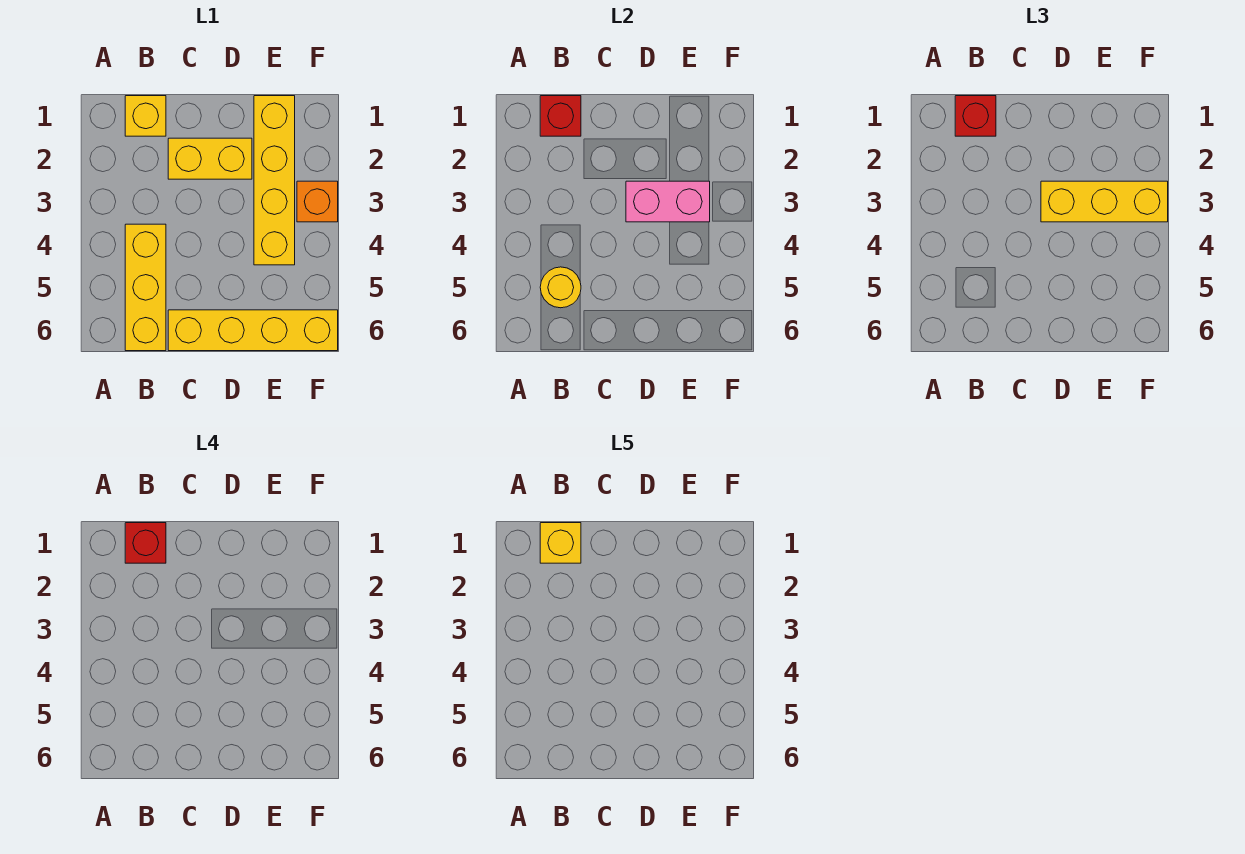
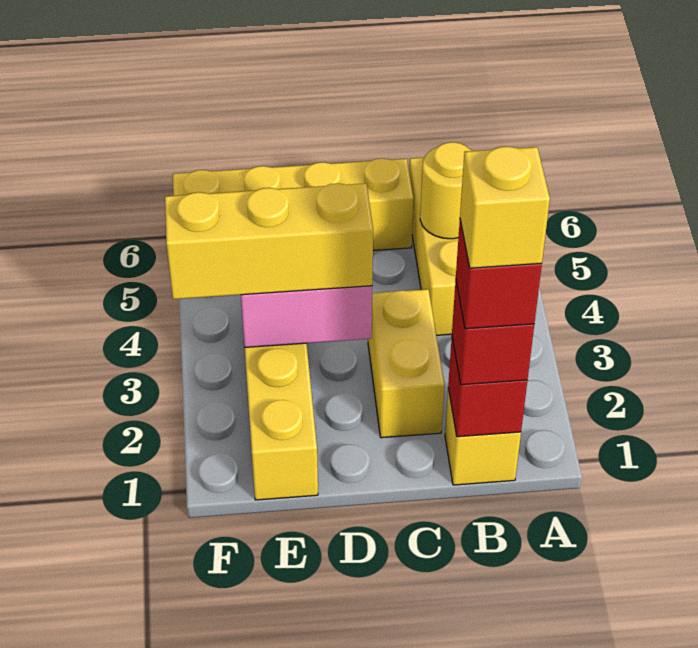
yellow 1x2 brick [168,138,252,179] -> yellow 1x2 brick turned to [368,289,445,438]
orange 1x1 brick [297,181,338,222] -> none

